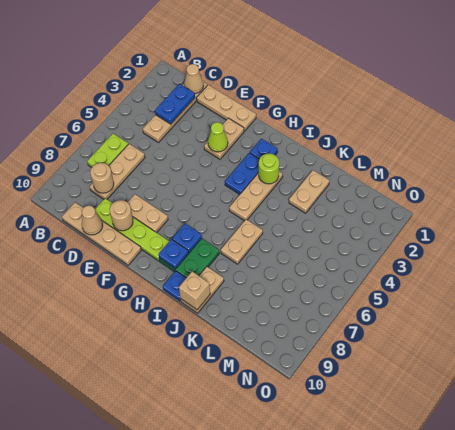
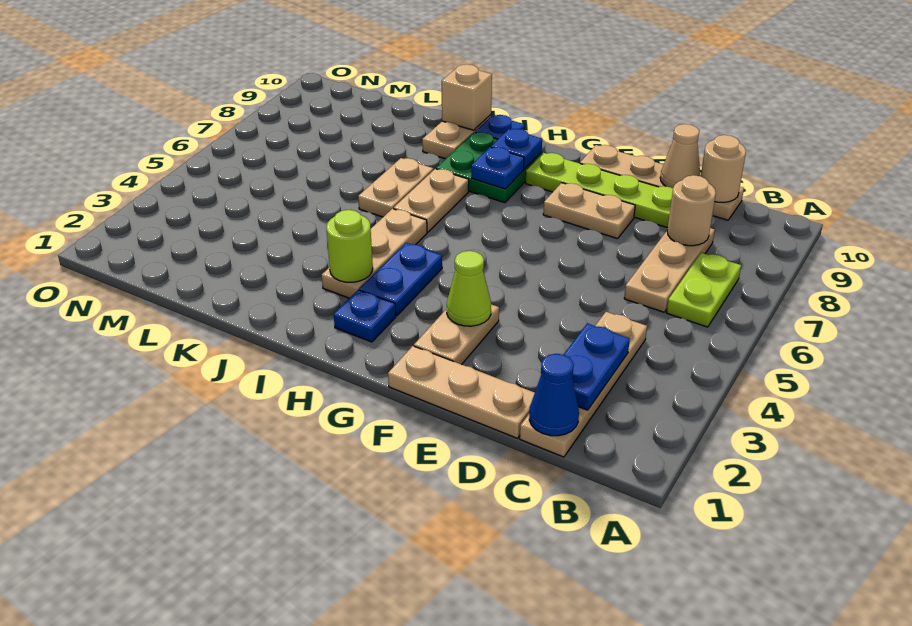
tan 1x1 cone [184,64,204,93] -> blue 1x1 cone [529,354,579,436]
tan 1x1 round brick [110,200,133,231] -> tan 1x1 round brick moved to [701,135,746,202]
tan 1x2 plate [289,170,330,213] -> tan 1x2 plate moved to [393,169,469,232]

